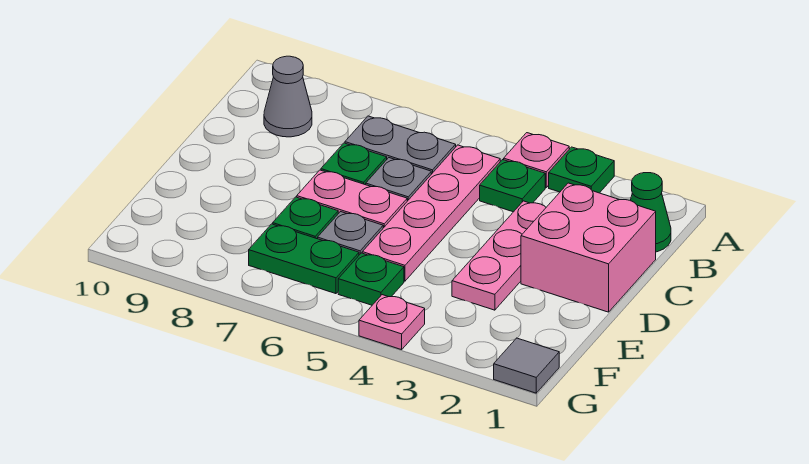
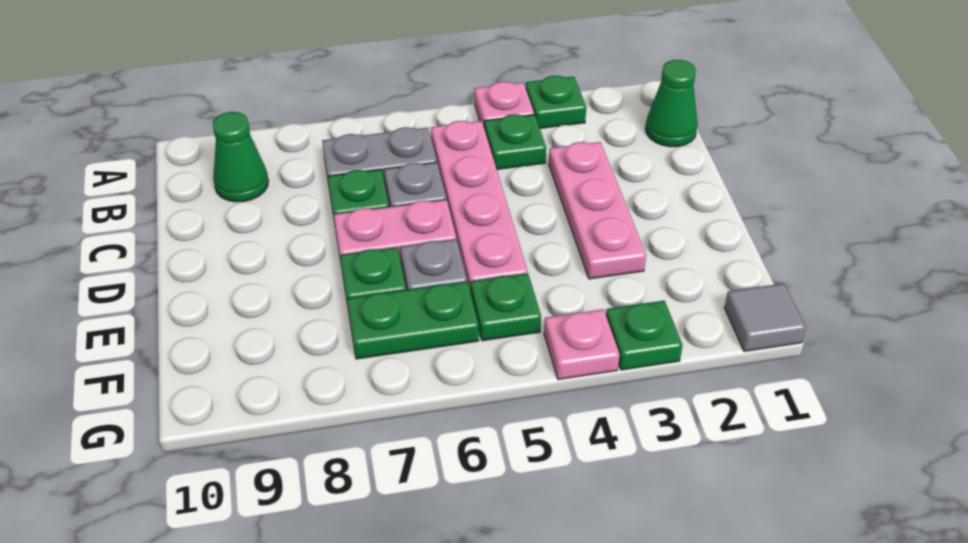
grey 1x1 cone [264,56,312,137] -> green 1x1 cone [213,112,268,202]
pink 2x2 brick [521,183,656,312] -> none
none -> green 1x1 plate [606,301,683,370]

